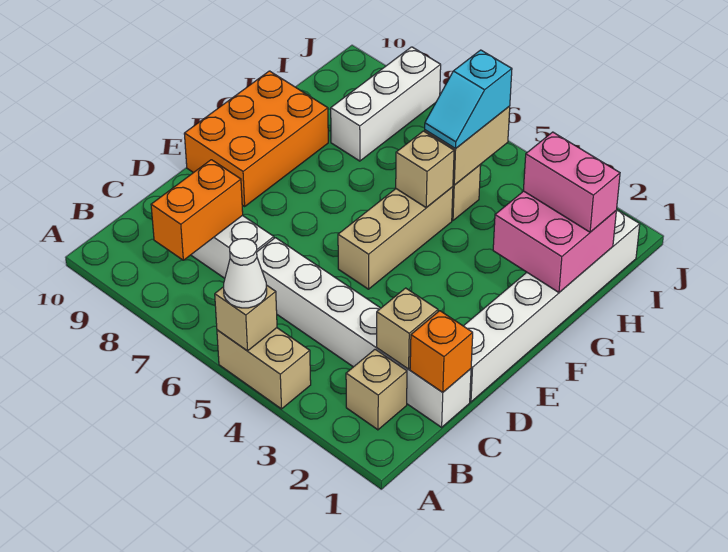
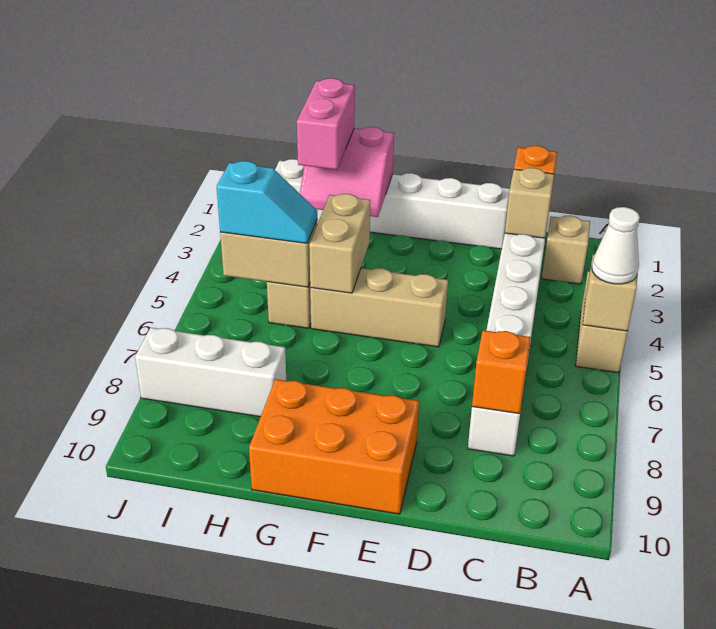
orange 1x2 brick [151,160,243,260] -> orange 1x1 brick [472,330,531,414]
pink 2x2 brick [493,191,616,292] -> pink 2x2 slope [300,127,394,217]
tan 1x1 brick [396,131,454,208] -> tan 1x2 brick [309,194,370,293]

